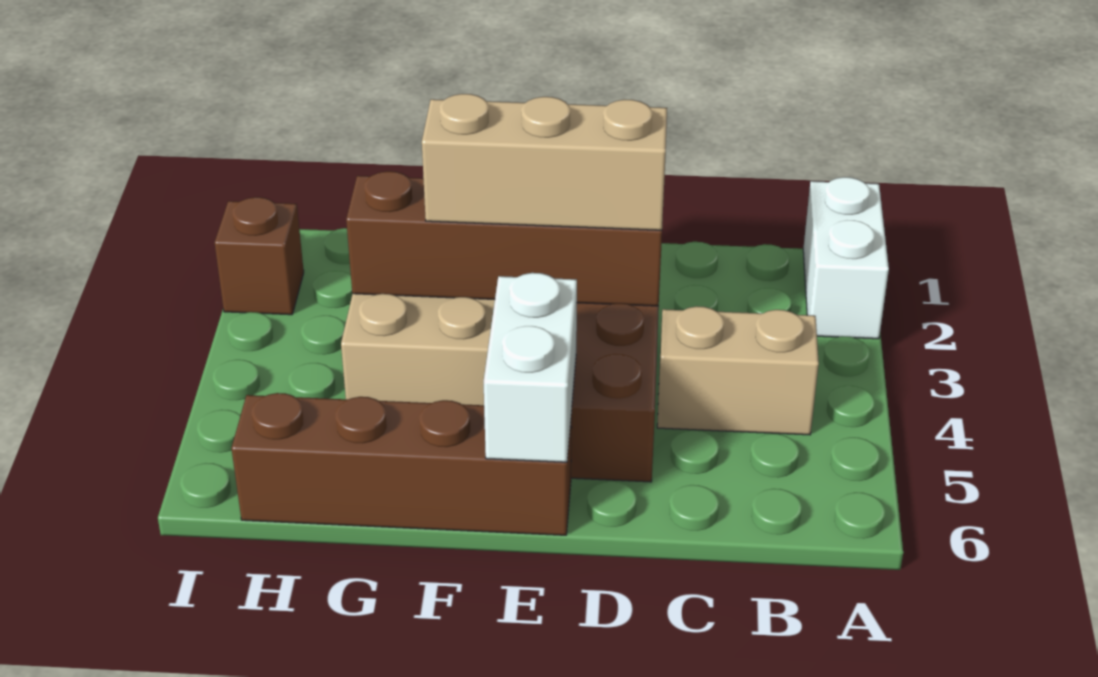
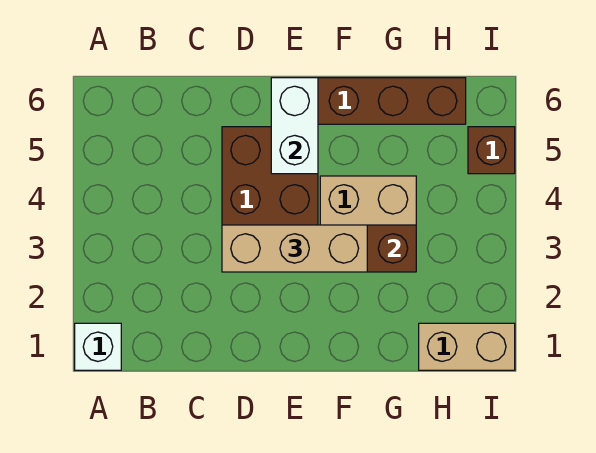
white 1x2 brick [803,177,889,339] -> white 1x1 brick [75,323,121,370]
tan 1x2 brick [657,306,819,435] -> tan 1x2 brick moved to [419,323,515,370]
brown 1x1 brick [215,197,304,315] -> brown 1x1 brick moved to [468,127,515,174]

